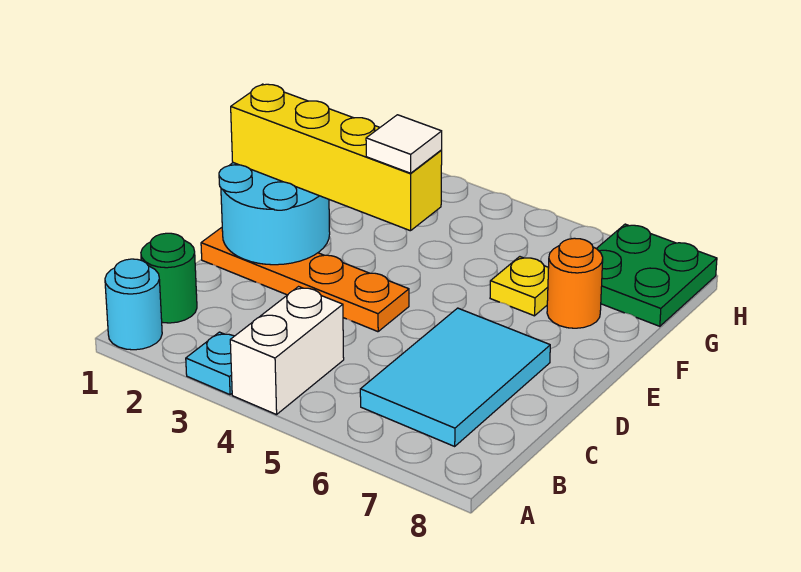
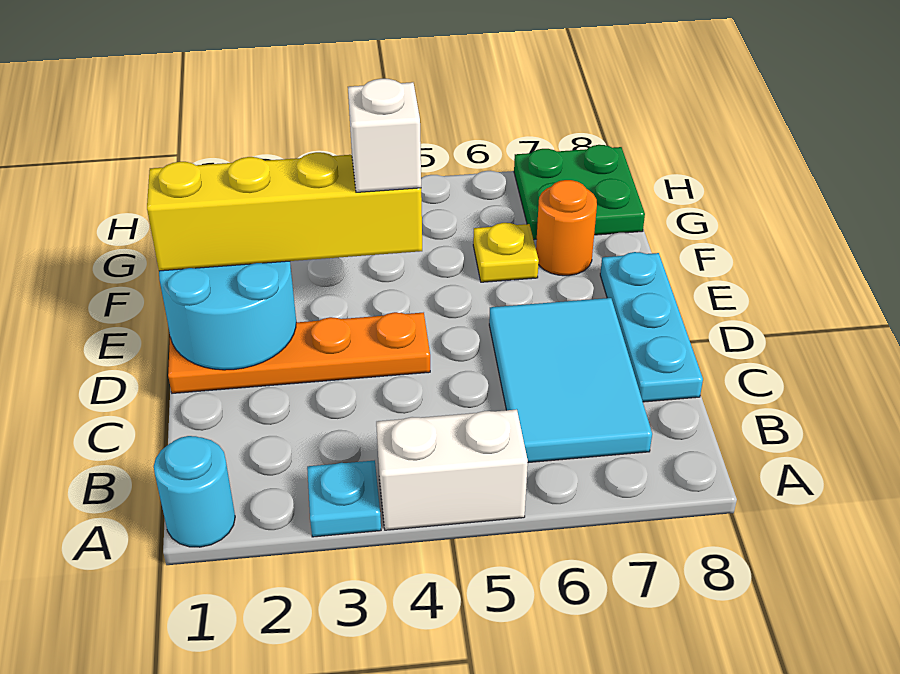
white 1x2 brick [230,287,344,415] -> white 1x2 brick turned to [376,409,528,530]
green 1x1 round brick [141,233,197,323] -> none
none -> cyan 1x3 plate [600,252,703,402]
white 1x1 tile [366,115,442,173] -> white 1x1 brick [348,79,421,192]

